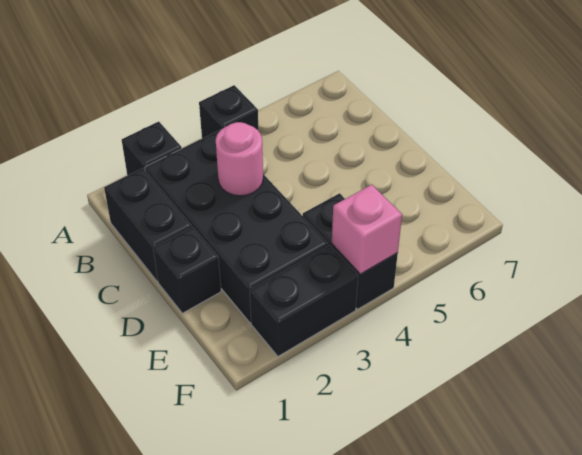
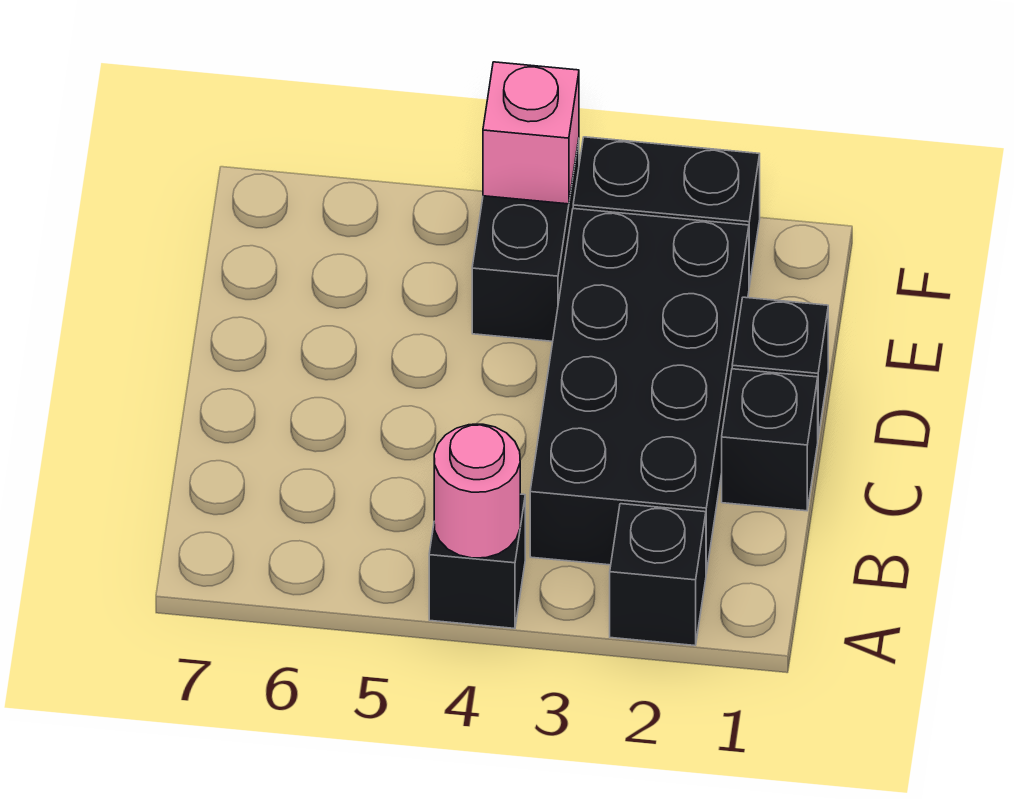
black 1x2 brick [104,168,192,281] -> black 1x1 brick [722,369,818,511]
pink 1x1 round brick [216,122,263,196] -> pink 1x1 round brick moved to [434,424,520,558]

